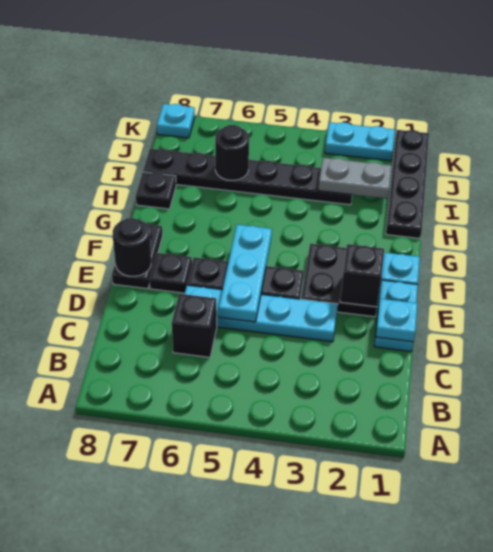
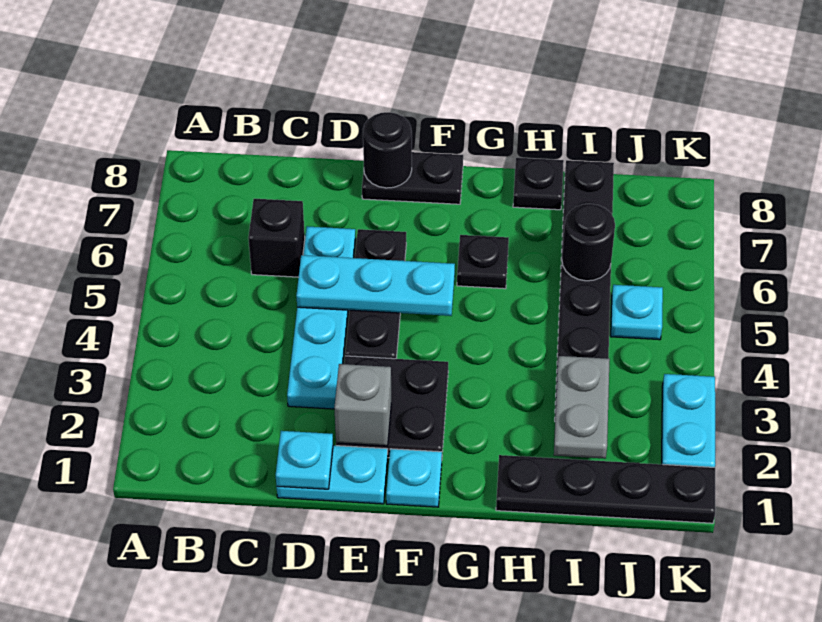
black 1x1 brick [340,244,384,307] -> grey 1x1 brick [334,364,391,446]
black 1x1 plate [149,253,192,293] -> black 1x1 plate moved to [457,235,509,289]
cyan 1x1 plate [157,104,195,138] -> cyan 1x1 plate moved to [611,285,663,340]

